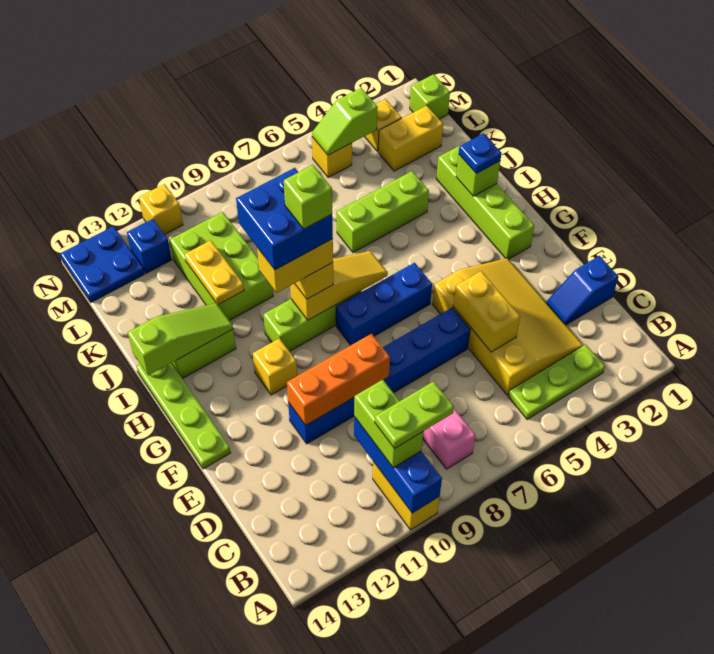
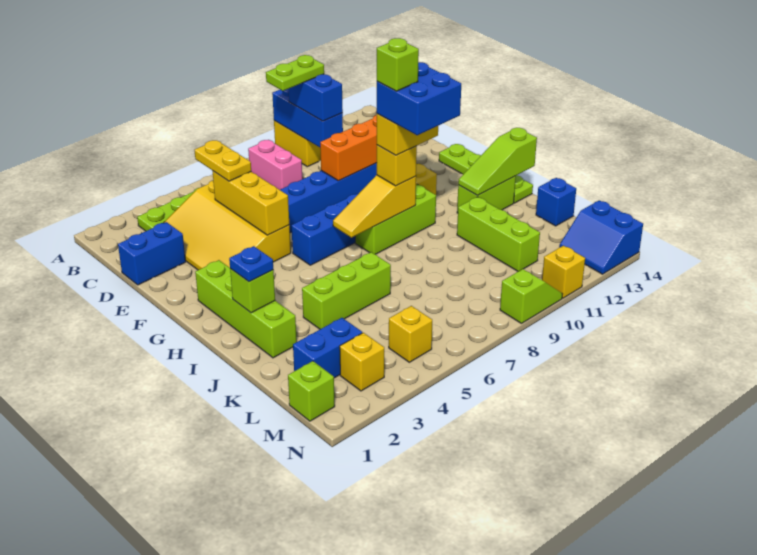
lime 1x2 brick [354,380,423,468] -> blue 1x2 brick [288,74,343,121]
blue 1x2 slope [546,256,619,325] -> blue 1x2 brick [118,222,186,285]
yellow 1x2 brick [453,271,520,352] -> yellow 1x3 brick [213,171,289,235]
lime 2x3 brick [170,212,273,321] -> lime 1x3 brick [457,197,540,271]
yellow 1x2 plate [185,240,244,305] -> yellow 1x2 plate moved to [195,140,251,181]
yellow 1x2 brick [378,106,443,171] -> blue 1x2 brick [293,318,362,378]
lime 1x2 slope [312,88,378,155] -> lime 1x2 slope moved to [500,269,562,323]
blue 1x1 brick [127,219,172,273] -> blue 1x1 brick moved to [536,178,576,226]
blue 2x2 plate [60,226,144,302] -> blue 2x2 slope [559,200,643,274]

